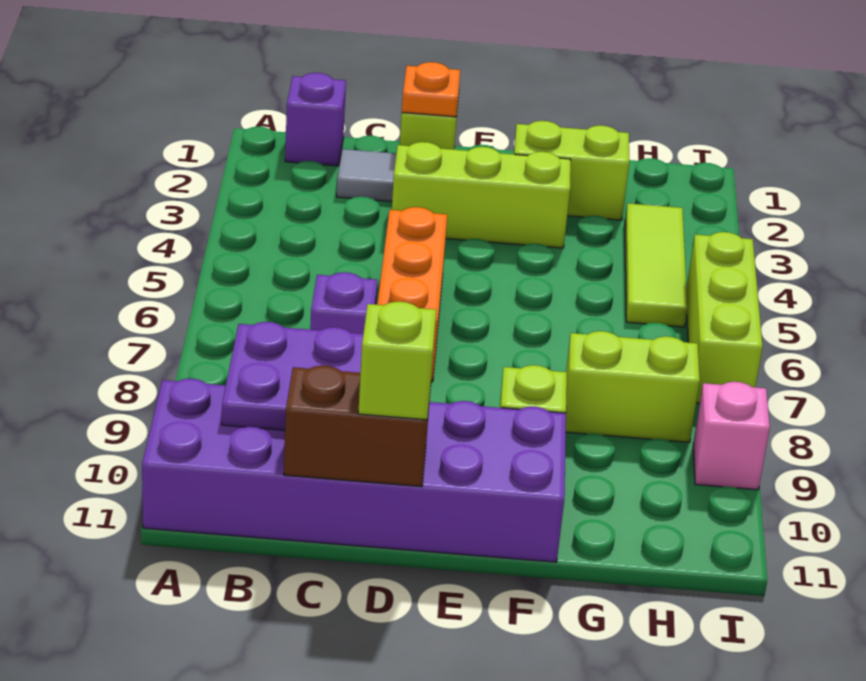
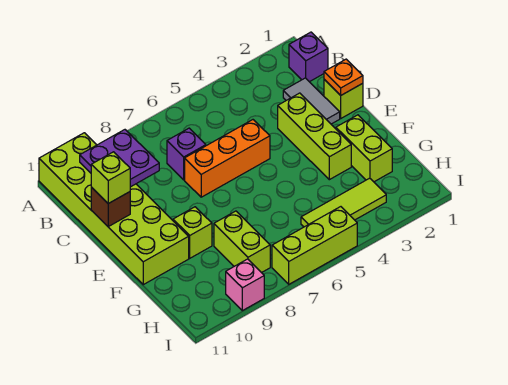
purple 2x6 brick [142,379,566,562] -> lime 2x6 brick [39,133,189,285]
brown 1x2 brick [284,365,431,487] -> brown 1x1 brick [91,188,130,227]

